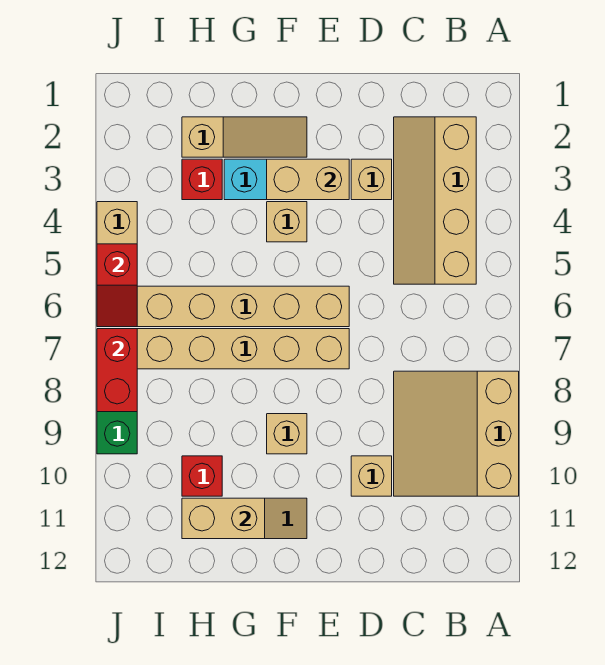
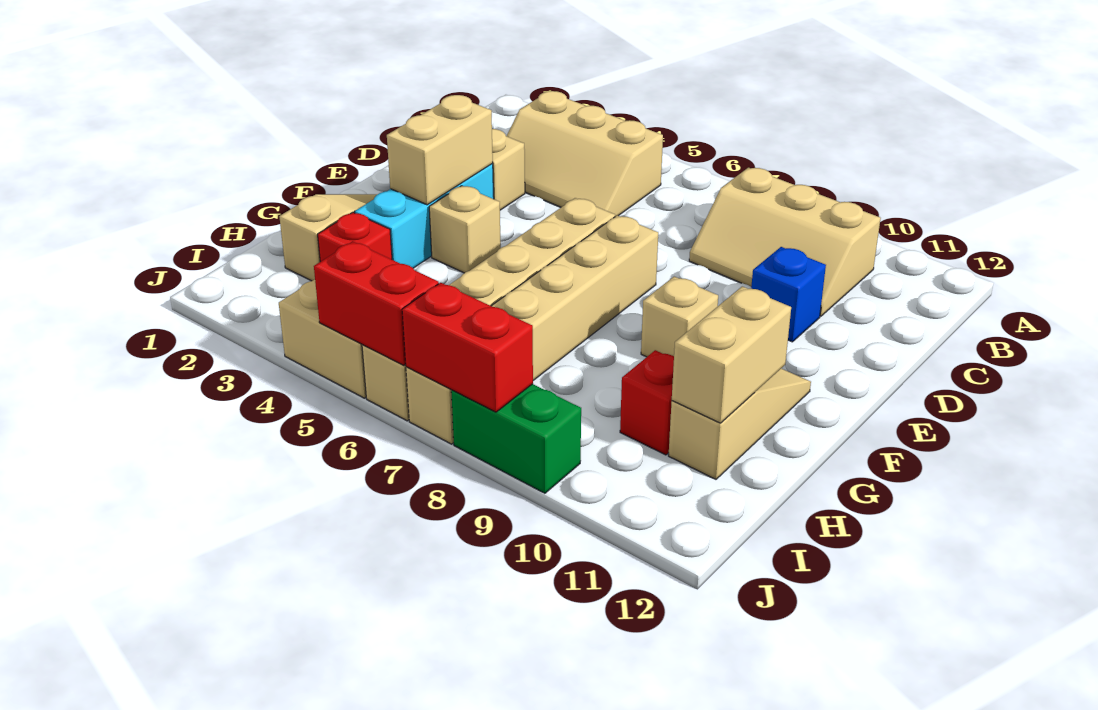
tan 3x3 slope [394,371,519,496] -> tan 2x3 slope [689,168,881,316]
tan 2x4 slope [394,117,476,284] -> tan 2x3 slope [507,91,663,217]
tan 1x1 brick [351,456,392,496] -> blue 1x1 brick [751,247,826,342]
red 1x2 slope [97,244,137,327] -> red 1x2 brick [314,241,439,365]

